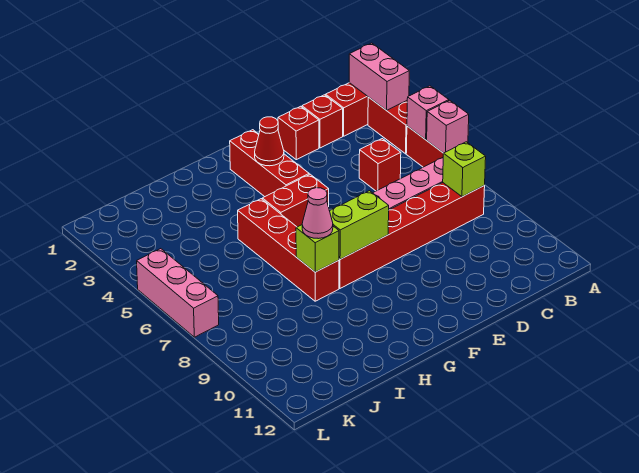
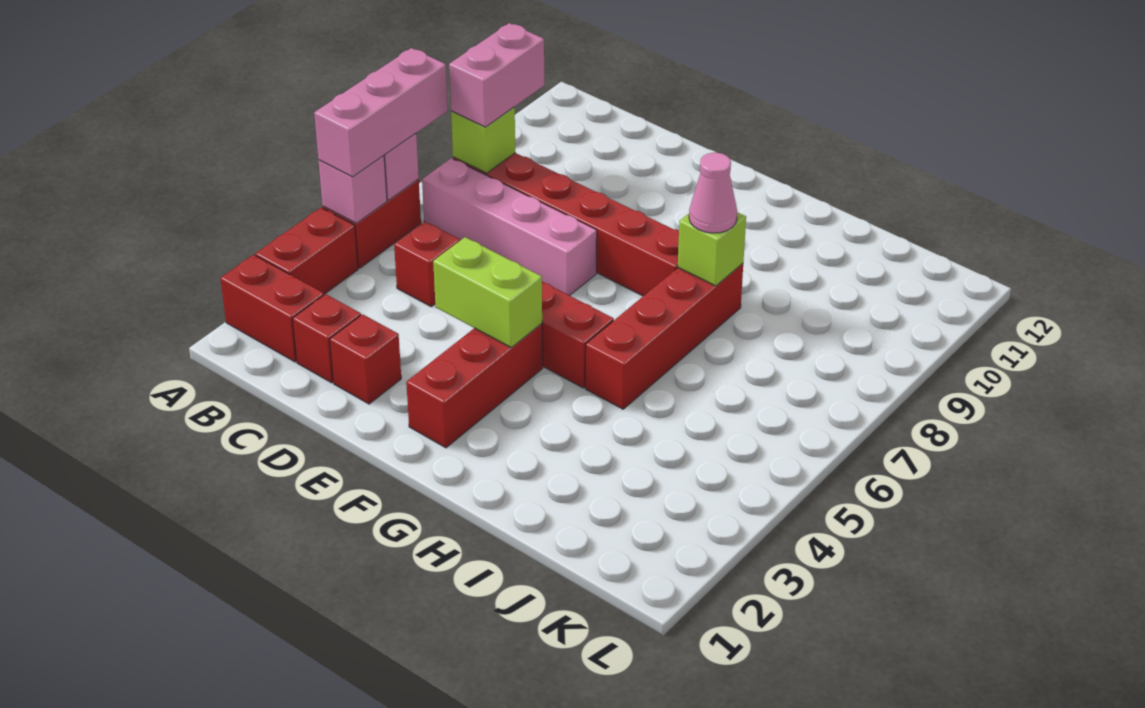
pink 1x2 brick [349,43,409,110] -> pink 1x2 brick moved to [449,23,544,127]
red 1x1 cone [255,117,284,166] -> none
lime 1x2 brick [330,191,389,259] -> lime 1x2 brick moved to [433,237,542,347]
pink 1x3 brick [137,249,219,337] -> pink 1x3 brick moved to [314,48,448,177]

